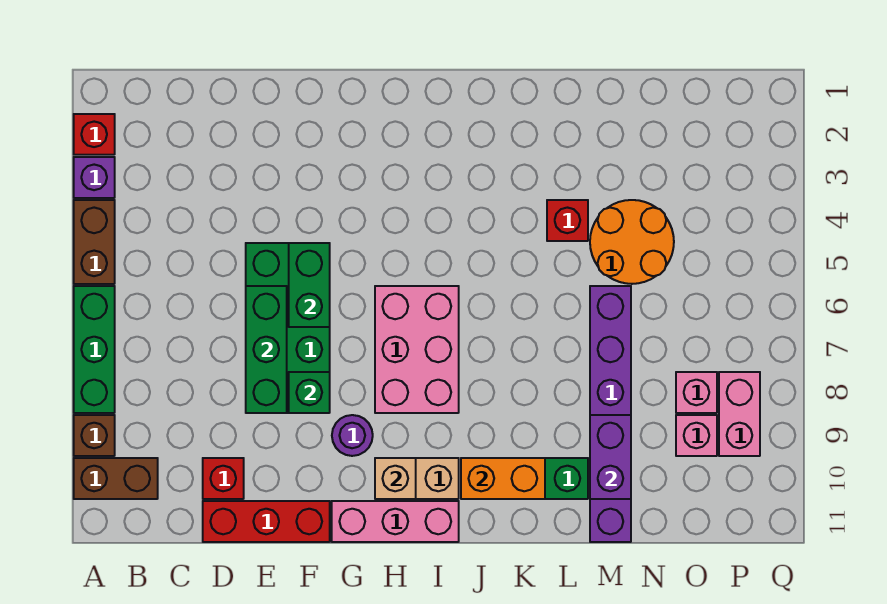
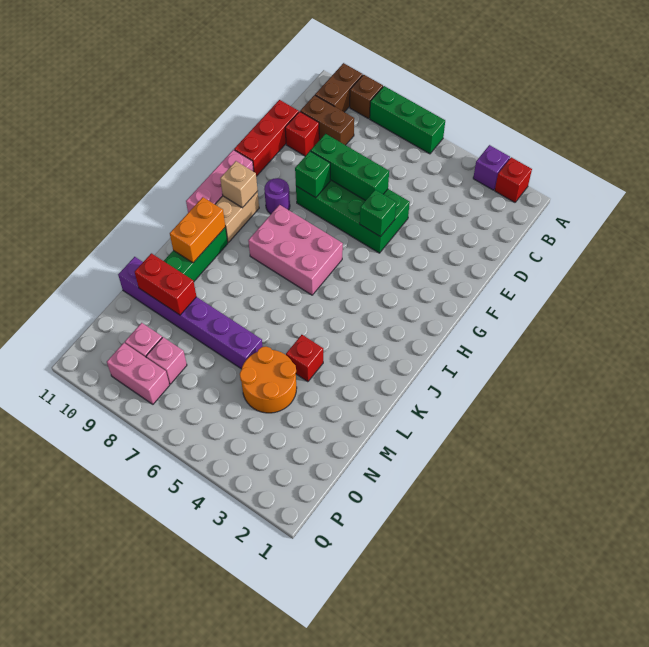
brown 1x2 brick [74,200,115,284] -> brown 1x2 brick moved to [300,95,354,145]
green 1x2 brick [289,243,330,327] -> green 1x1 brick [360,190,396,237]
purple 1x2 brick [590,415,631,499] -> red 1x2 brick [135,253,196,315]

